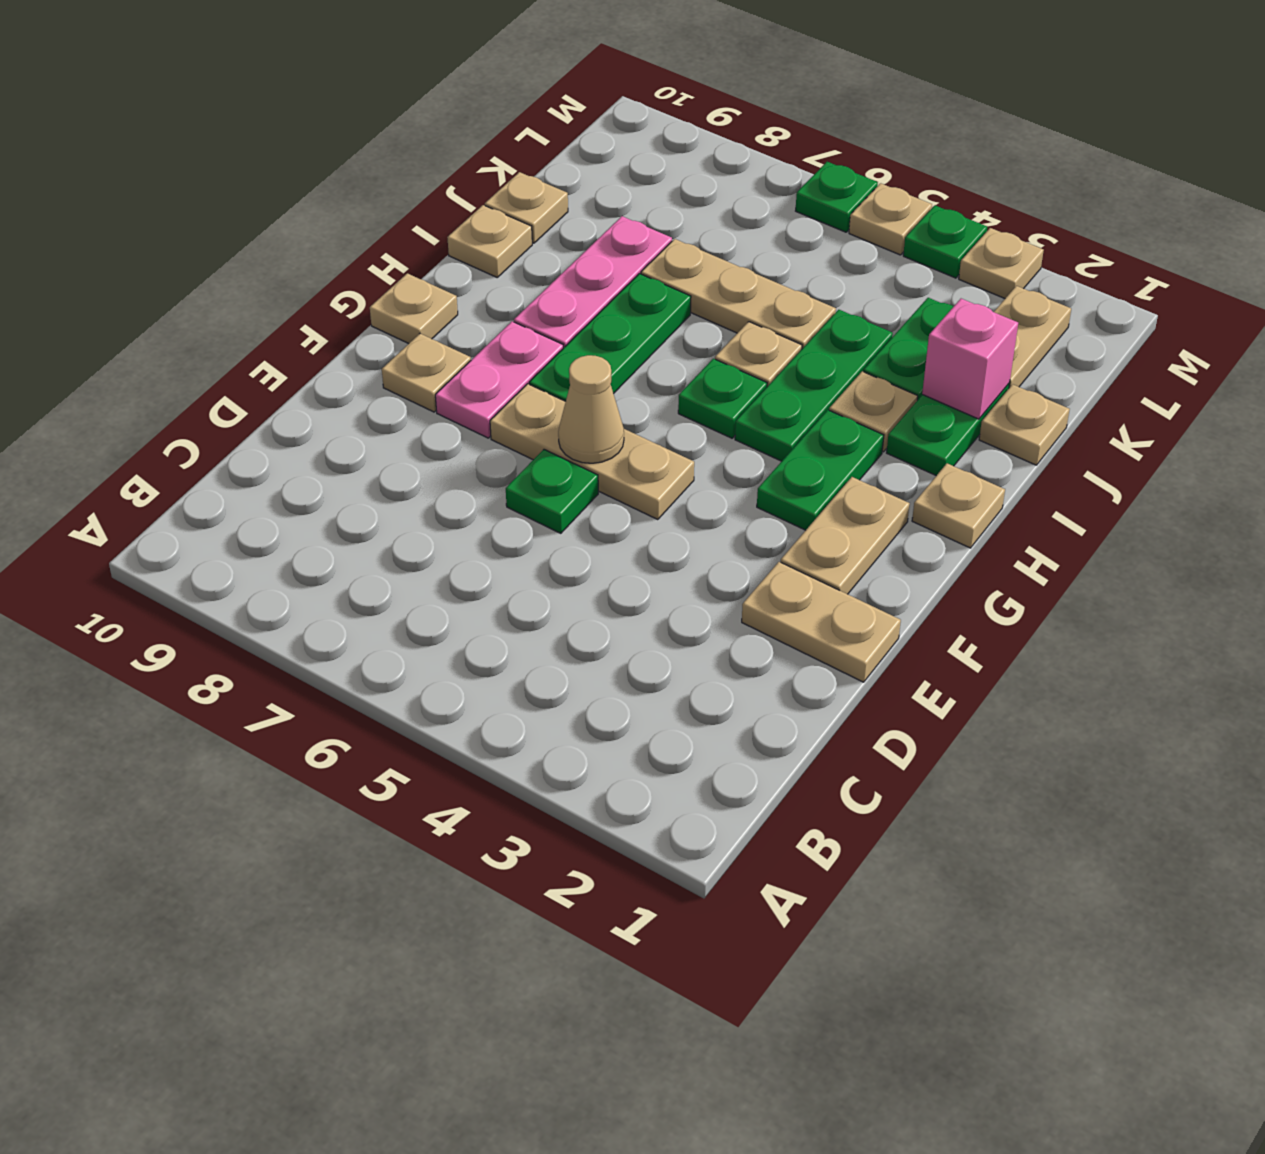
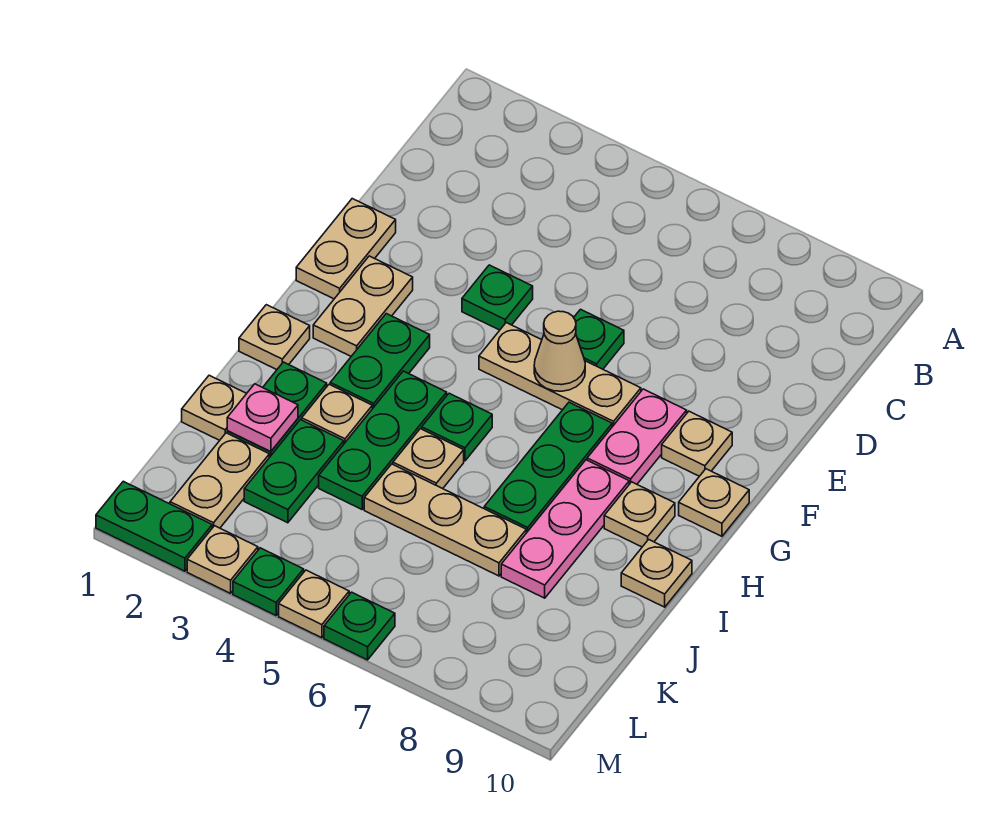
tan 1x2 plate [742,562,901,682] -> tan 1x2 plate turned to [296,199,396,299]
none -> green 1x1 plate [462,265,533,330]
pink 1x1 brick [922,299,1018,419] -> pink 1x1 plate [227,384,298,452]
tan 1x1 plate [485,172,568,243] -> tan 1x1 plate moved to [604,482,675,547]
none -> green 1x2 plate [96,481,212,571]

